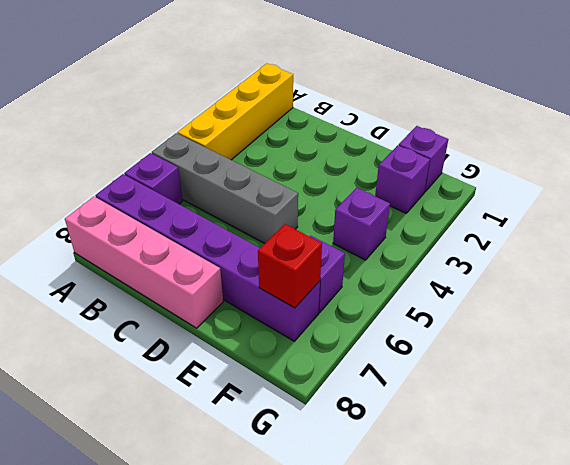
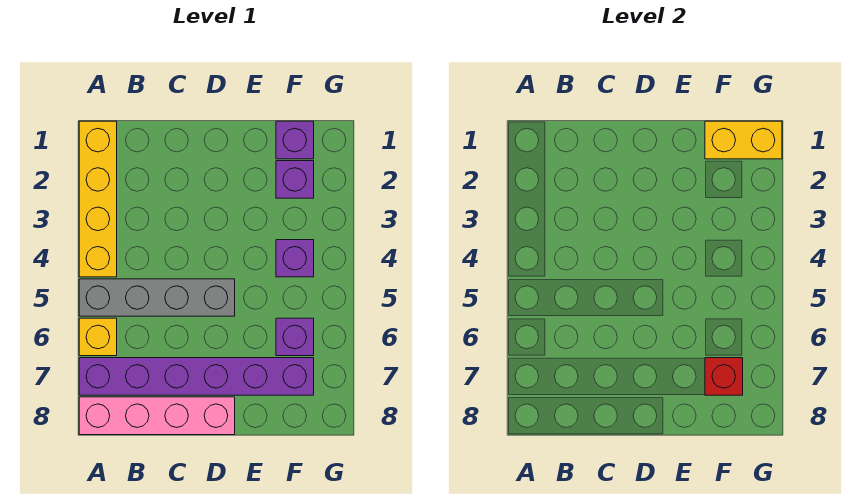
purple 1x1 brick [124,153,183,204] -> yellow 1x1 brick [79,318,117,356]
none -> yellow 1x2 brick [705,121,782,159]

